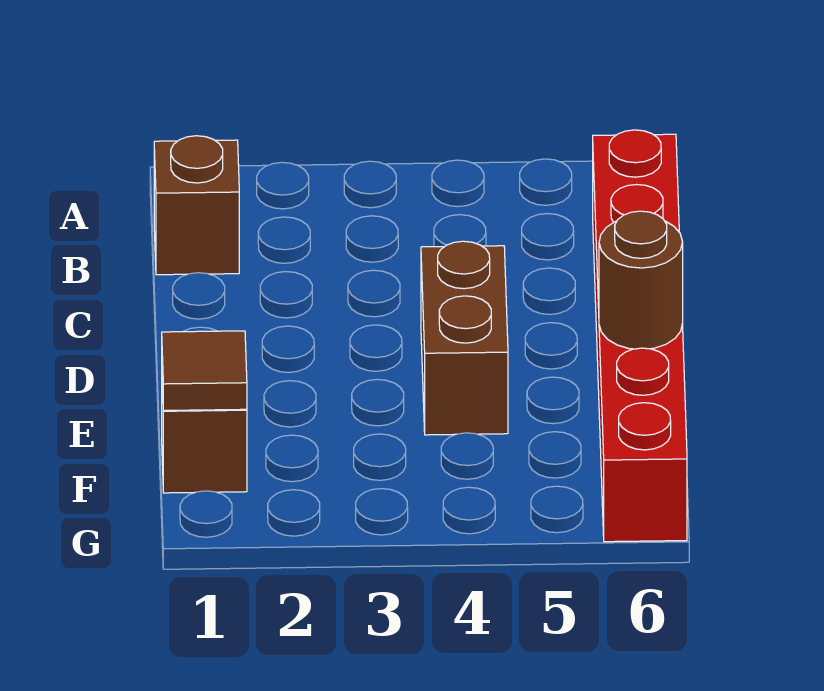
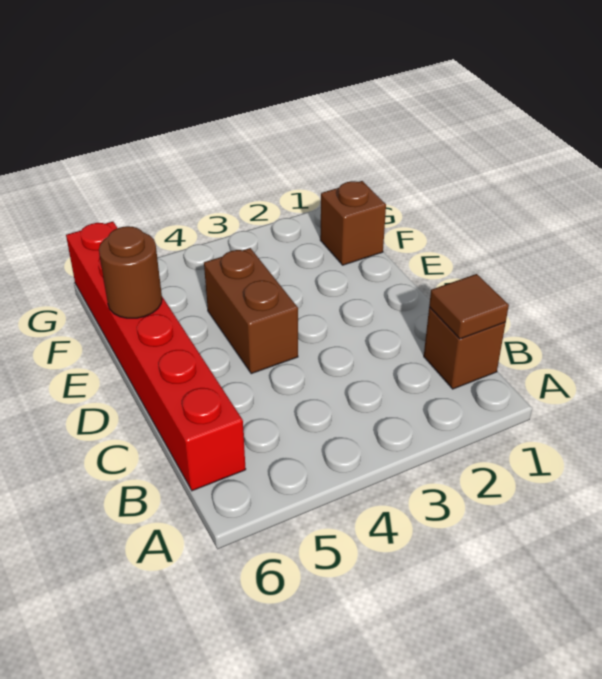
brown 1x1 tile [162,331,247,411] -> brown 1x1 tile moved to [429,274,509,339]

